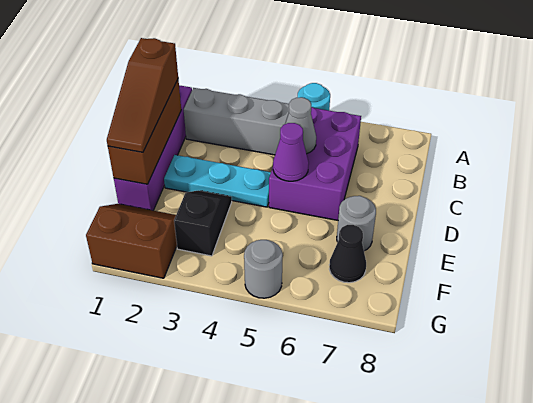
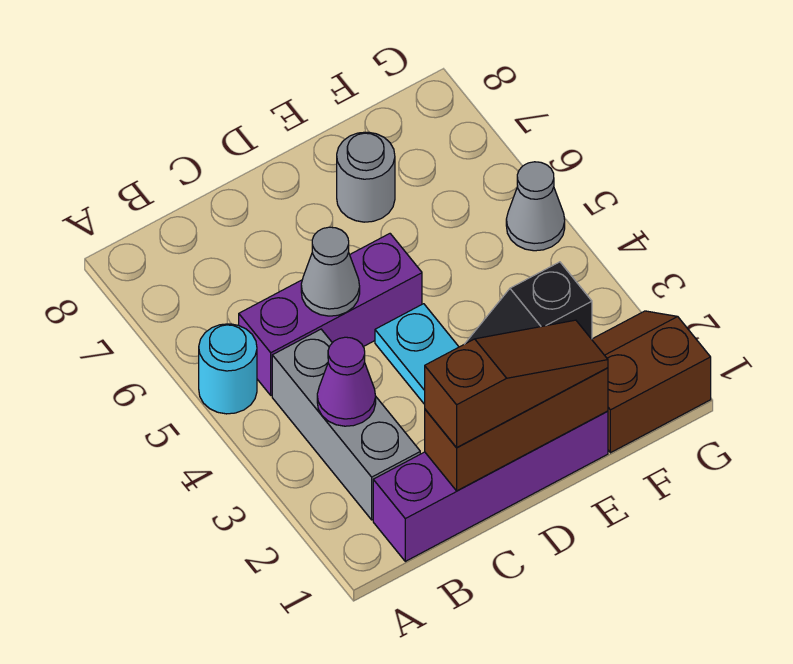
purple 2x3 brick [269,107,361,220] -> purple 1x3 brick [239,234,422,395]
purple 1x1 cone [273,123,309,181] -> purple 1x1 cone moved to [317,337,376,426]
brown 2x2 slope [86,204,177,278] -> brown 2x2 slope turned to [592,311,711,453]
black 1x1 cone [329,225,366,283] -> none
grey 1x1 round brick [244,240,283,298] -> grey 1x1 cone [506,162,565,251]

